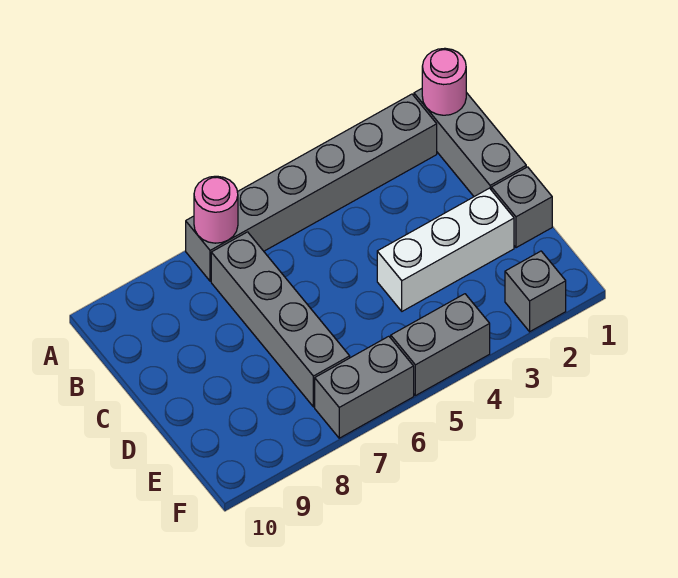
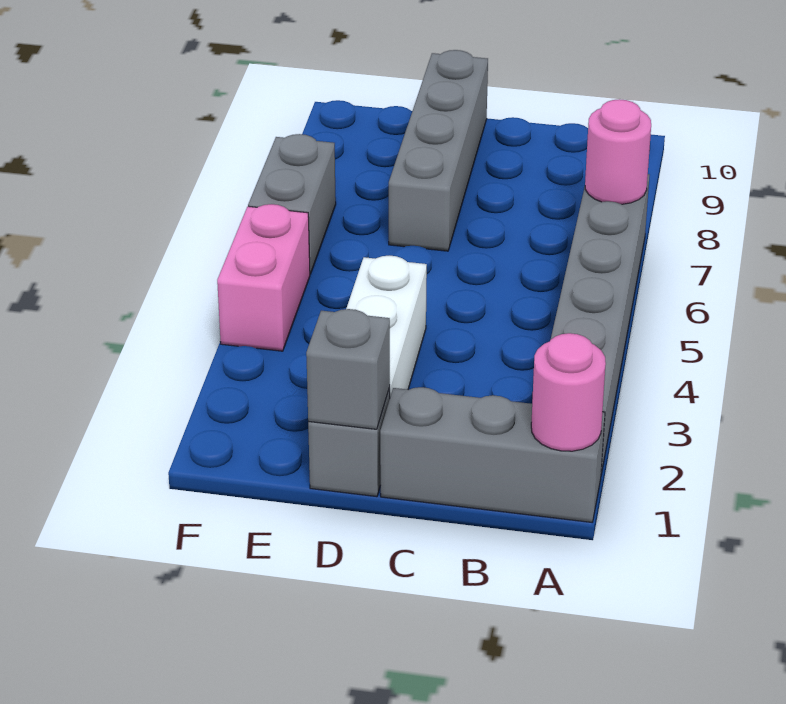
grey 1x4 brick [211,232,350,407] -> grey 1x4 brick turned to [389,50,488,251]
grey 1x1 brick [505,251,566,332] -> grey 1x1 brick moved to [306,309,390,429]
grey 1x2 brick [391,294,490,396] -> pink 1x2 brick [217,204,310,351]

